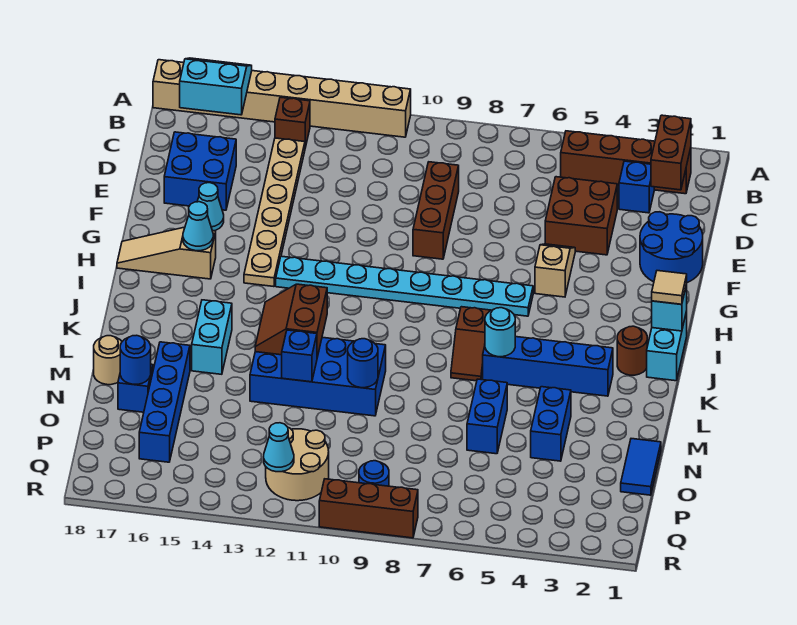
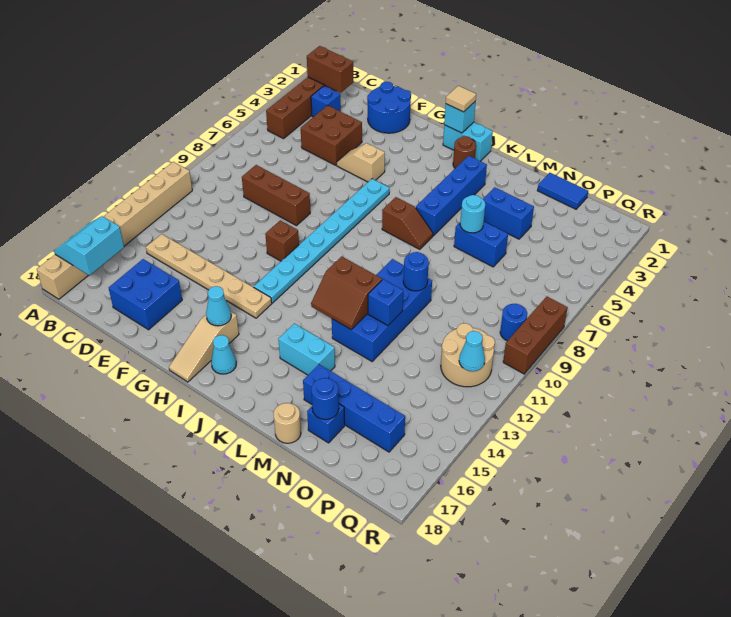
brown 1x1 brick [275,97,310,148] -> brown 1x1 brick moved to [265,220,299,261]
cyan 1x1 cone [197,183,224,231] -> cyan 1x1 cone moved to [211,335,236,374]
cyan 1x1 round brick [485,308,515,357] -> cyan 1x1 round brick moved to [460,195,485,233]

